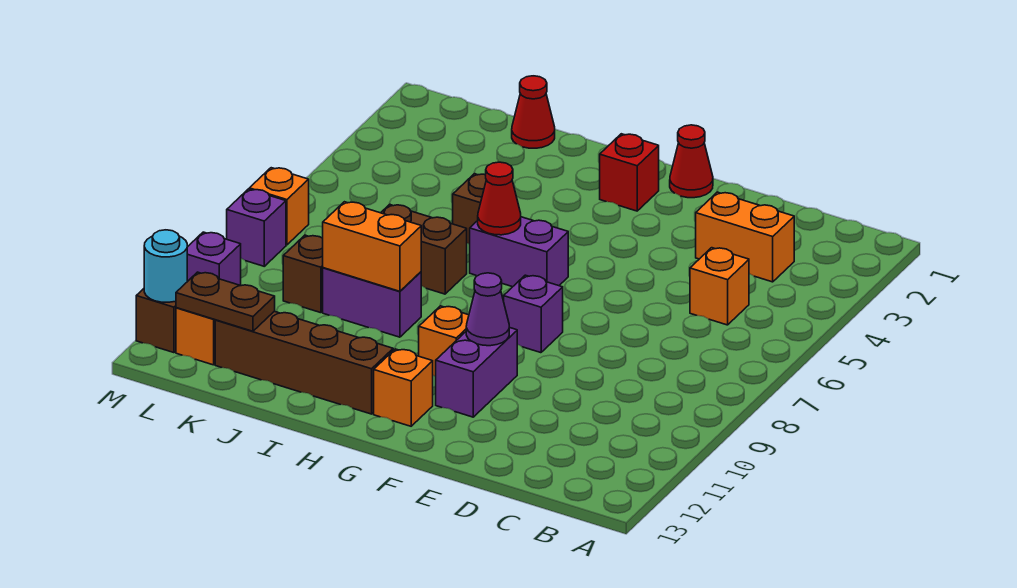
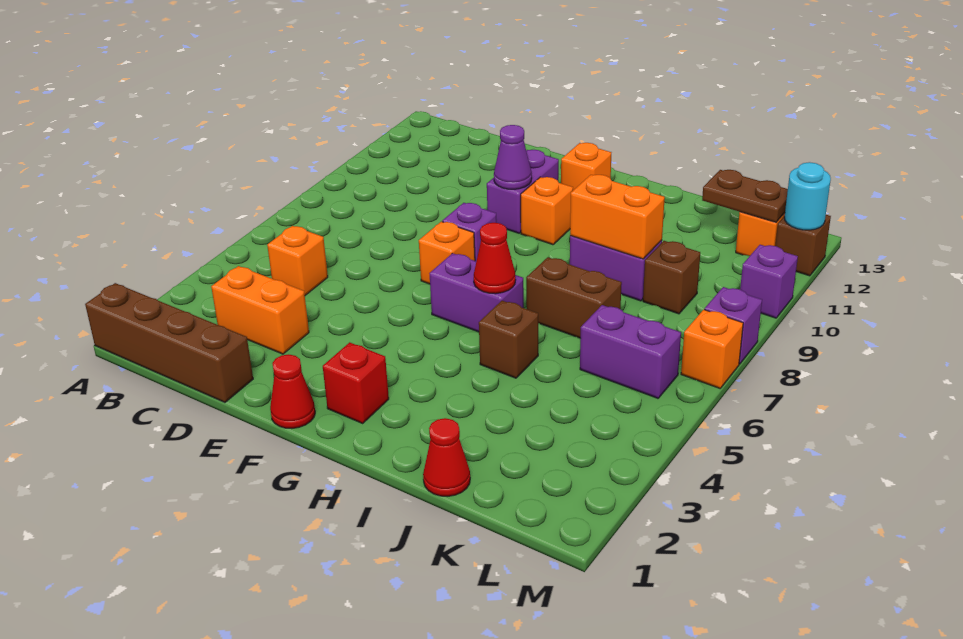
none -> orange 1x1 brick [419,222,475,284]
brown 1x4 brick [215,311,393,414] -> brown 1x4 brick moved to [85,283,253,402]
none -> purple 1x2 brick [580,305,681,398]

